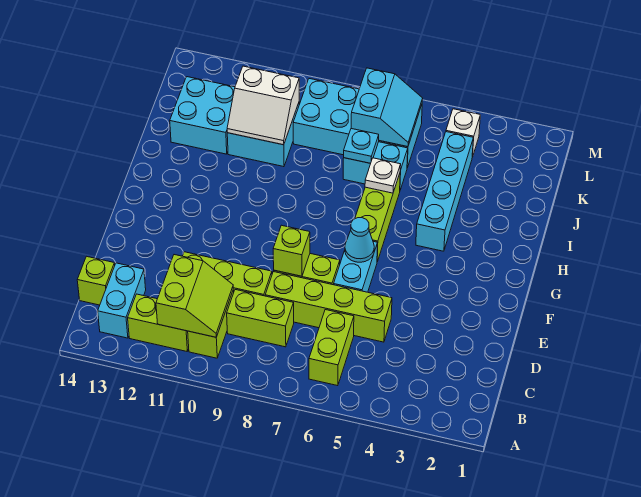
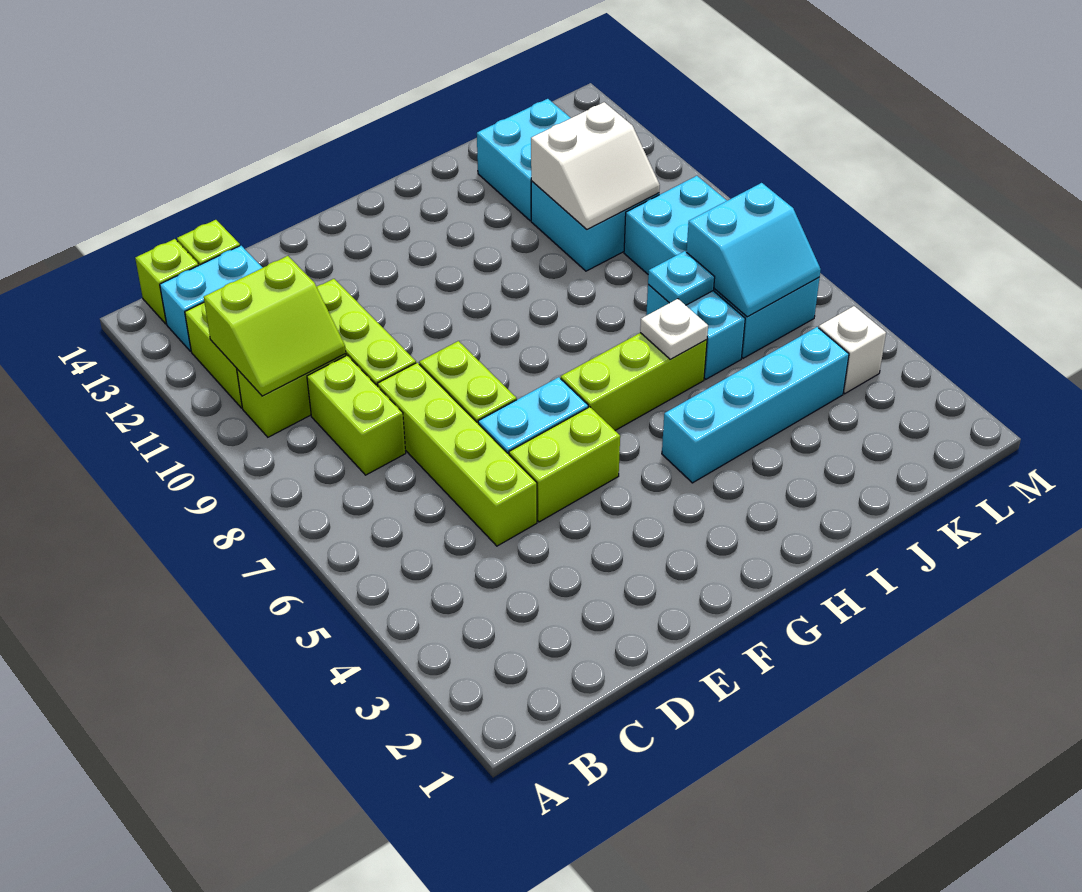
lime 1x2 brick [309,310,354,386] -> lime 1x2 brick moved to [509,407,620,522]
lime 1x1 brick [273,225,310,276] -> lime 1x1 brick moved to [135,239,199,324]
cyan 1x1 cone [345,218,374,262] -> none
white 2x2 slope [227,66,299,145] -> white 2x2 slope turned to [531,102,660,230]

